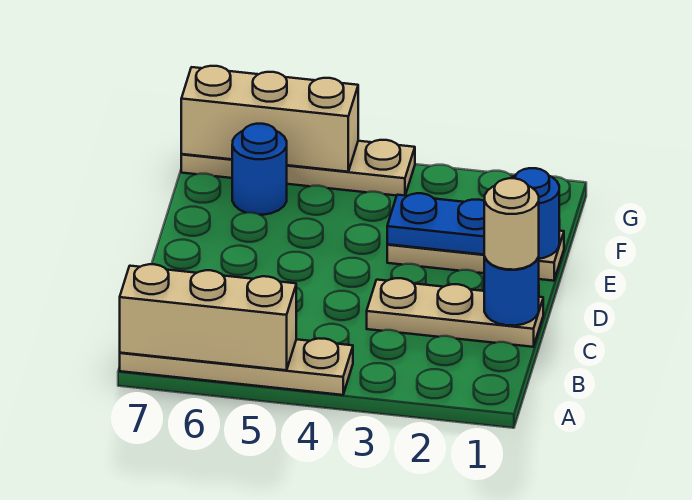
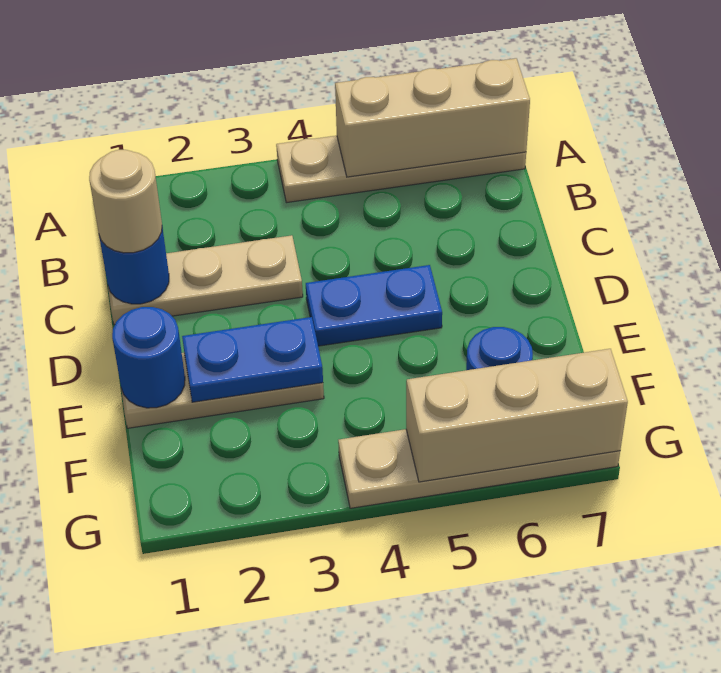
none -> blue 1x2 plate [306,265,442,346]

